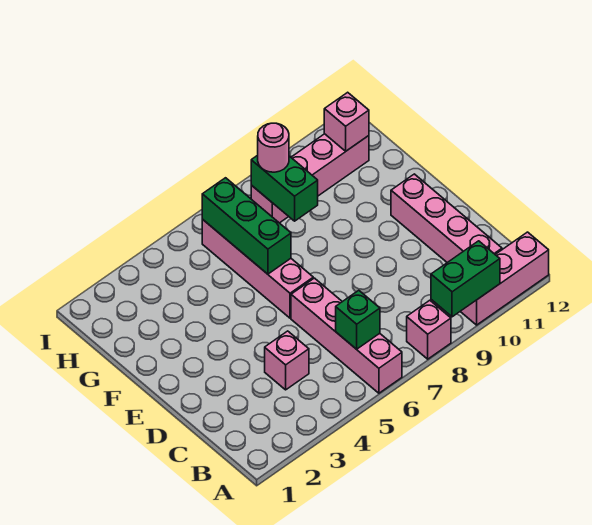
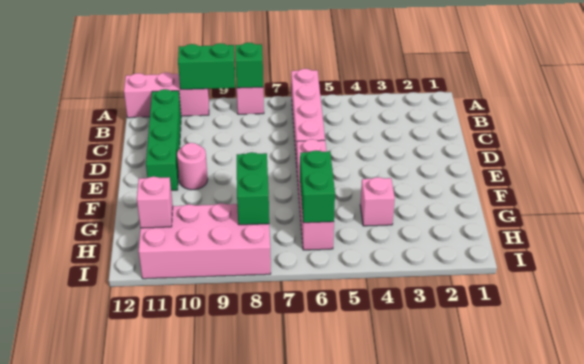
green 1x1 brick [336,290,380,349] -> green 1x1 brick moved to [235,43,263,88]
pink 1x4 brick [391,174,502,263] -> green 1x4 brick [146,89,181,190]
pink 1x1 brick [265,331,309,390] -> pink 1x1 brick moved to [360,177,395,226]
green 1x3 brick [202,178,291,274] -> green 1x2 brick [300,150,335,223]
pink 1x4 brick [251,134,369,223] -> pink 2x4 brick [139,203,271,279]
pink 1x1 round brick [258,123,289,172] -> pink 1x1 round brick moved to [177,143,208,190]

